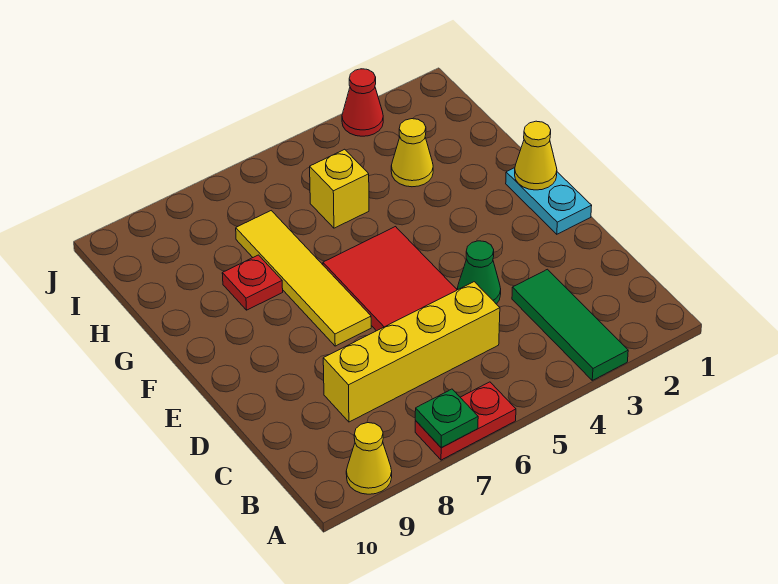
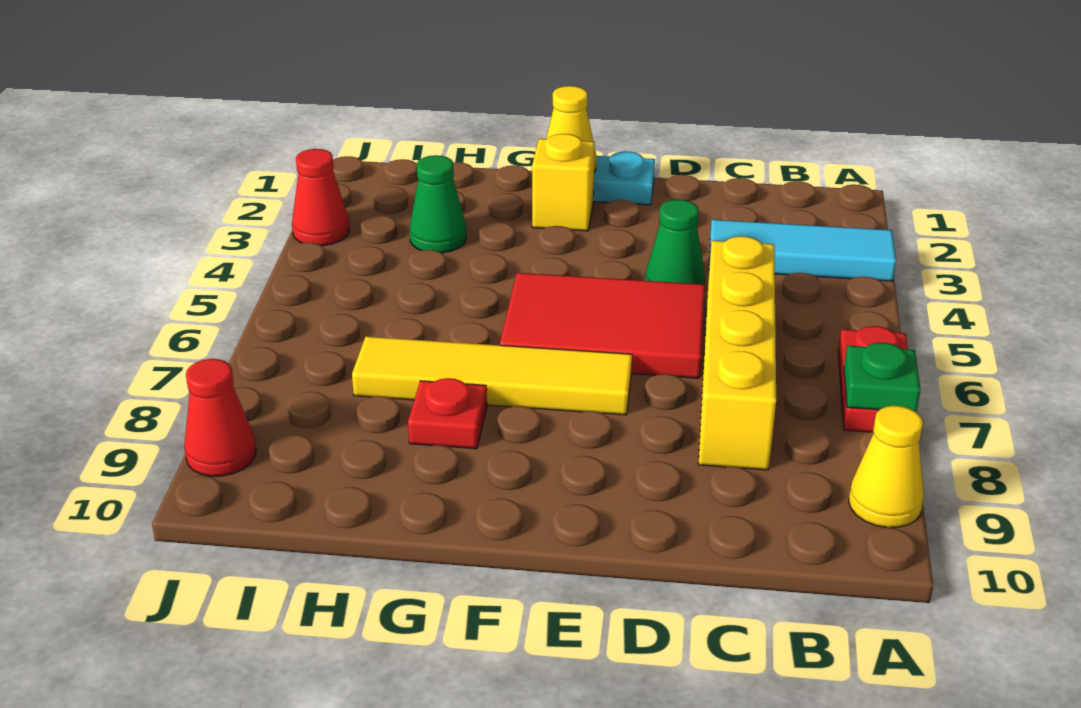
green 1x3 tile [512,269,628,380] -> cyan 1x3 tile [709,220,896,281]
yellow 1x1 cone [391,119,433,187] -> green 1x1 cone [409,155,466,253]
yellow 1x1 brick [310,149,369,228] -> yellow 1x1 brick moved to [532,134,595,231]
none -> red 1x1 cone [184,359,256,476]

